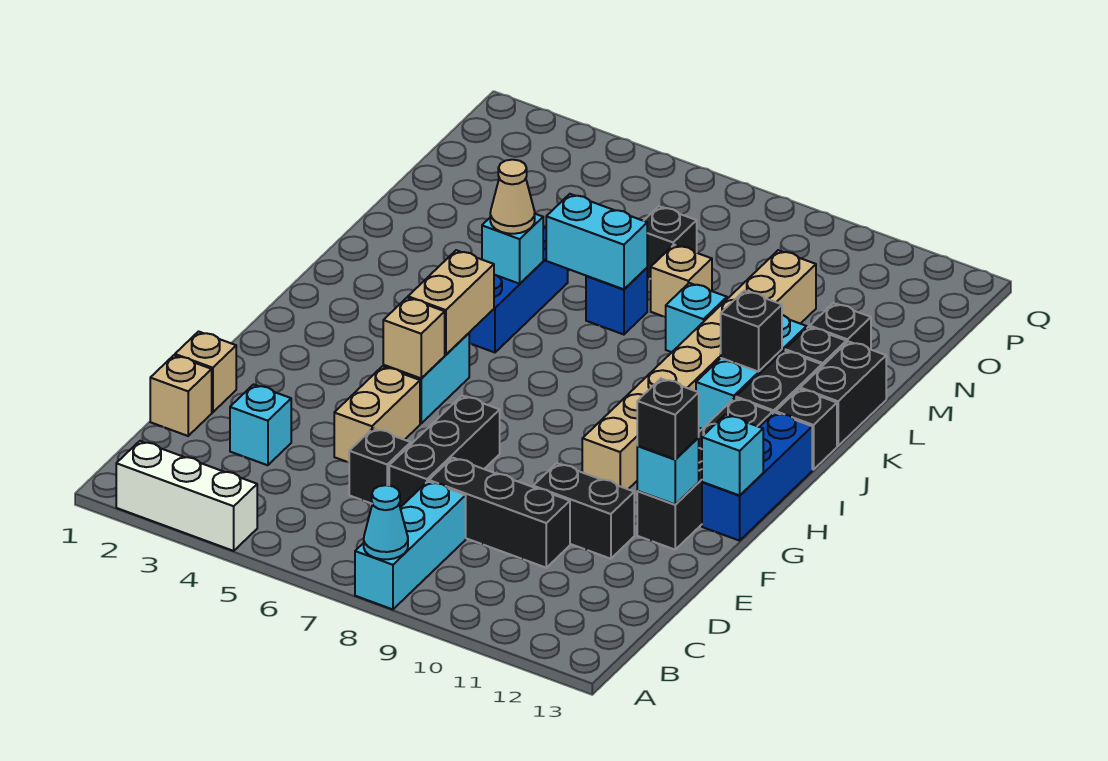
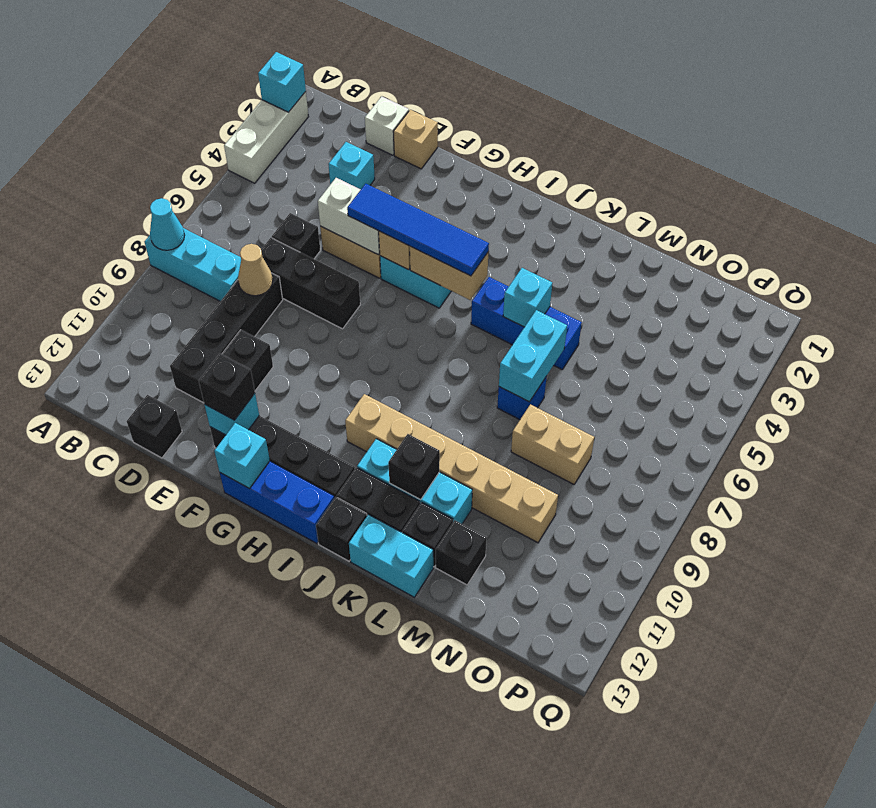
tan 1x1 brick [150,355,212,436] -> white 1x1 brick [365,96,409,155]
black 1x3 brick [429,458,570,568] -> black 1x4 brick [170,273,283,403]
none -> white 1x2 brick [318,178,380,255]
none -> blue 1x4 tile [347,184,489,276]
tan 1x8 brick [582,250,816,489] -> tan 1x6 brick [345,394,558,543]
tan 1x1 cone [490,160,535,234] -> tan 1x1 cone moved to [238,244,273,296]
black 1x2 brick [800,342,886,446] -> cyan 1x2 brick [349,515,433,597]
cyan 1x1 brick [666,283,727,352] -> cyan 1x1 brick moved to [258,52,306,112]
tan 1x1 brick [651,245,712,317] -> tan 1x2 brick [511,404,594,484]
black 1x1 brick [644,206,697,279] -> black 1x1 brick moved to [127,395,182,458]

